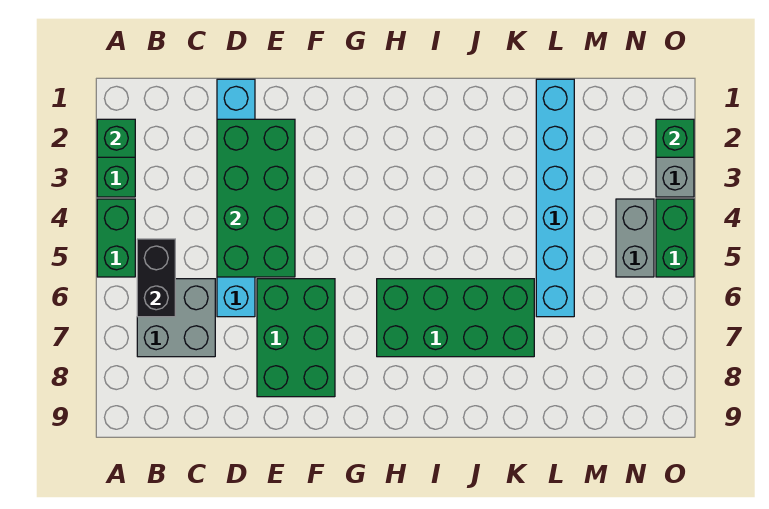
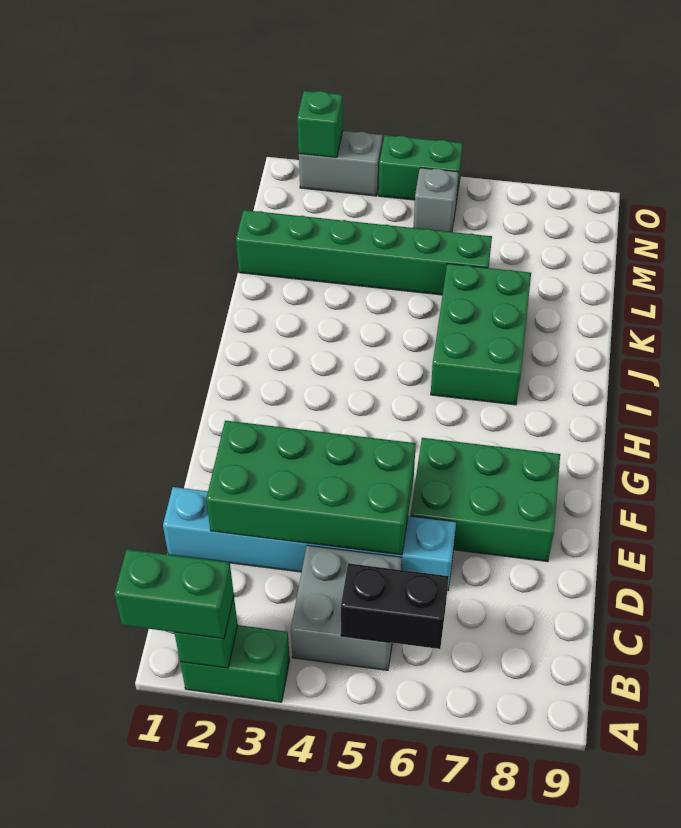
green 1x2 brick [97,199,135,277] -> green 1x2 brick moved to [114,549,234,639]
grey 2x2 brick [137,279,215,357] -> grey 2x2 brick moved to [291,545,402,670]
green 2x4 brick [377,279,534,357] -> green 2x3 brick [431,264,531,405]
cyan 1x6 brick [536,79,574,317] -> green 1x6 brick [236,210,492,295]
grey 1x2 brick [616,199,654,277] -> grey 1x1 brick [414,168,459,232]

